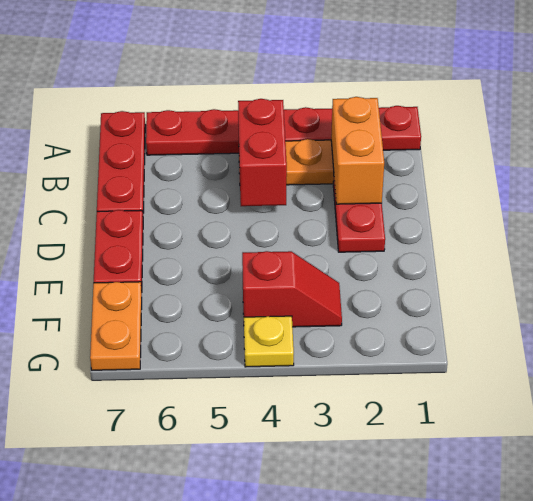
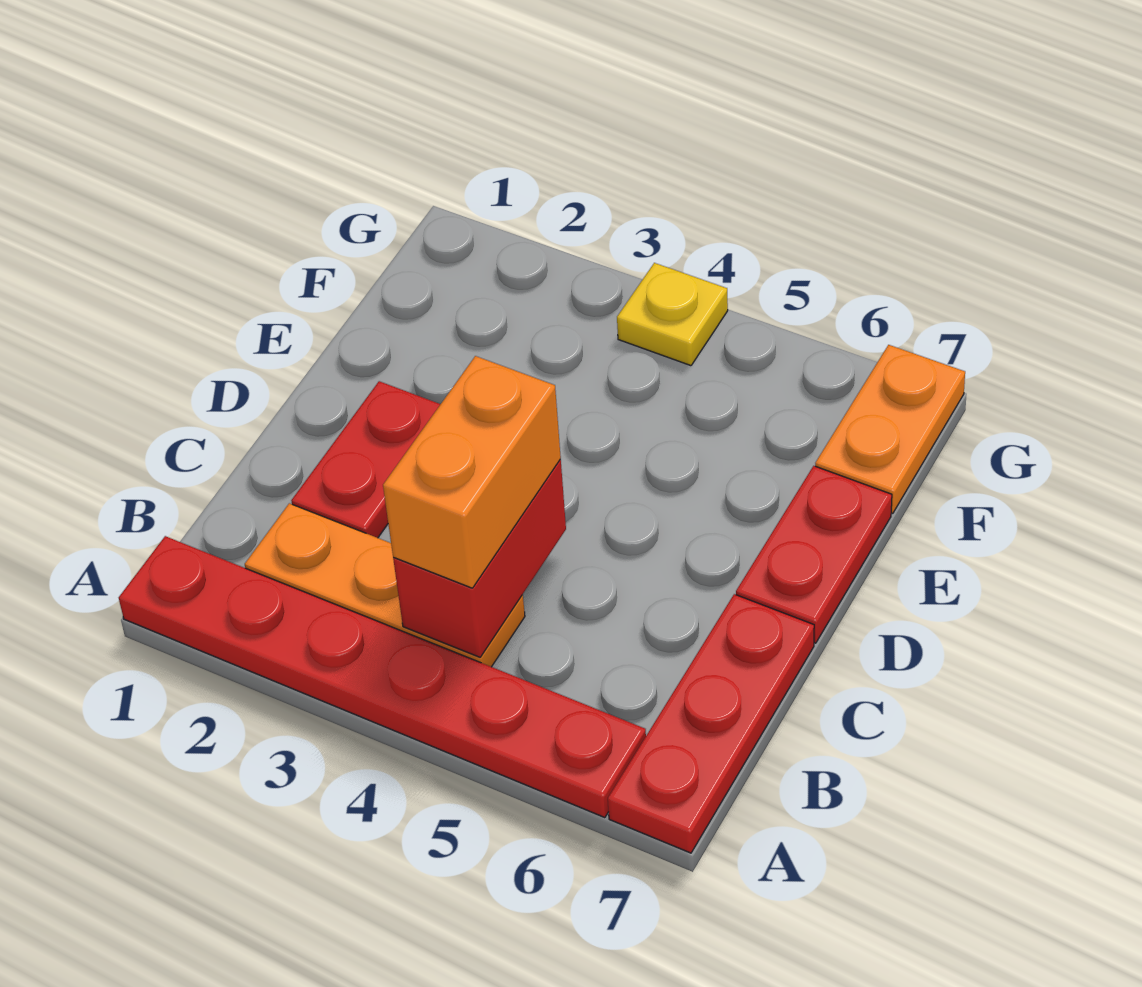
orange 1x2 brick [331,97,384,204] -> orange 1x2 brick moved to [383,356,561,588]
red 1x2 slope [242,251,342,327] -> none

